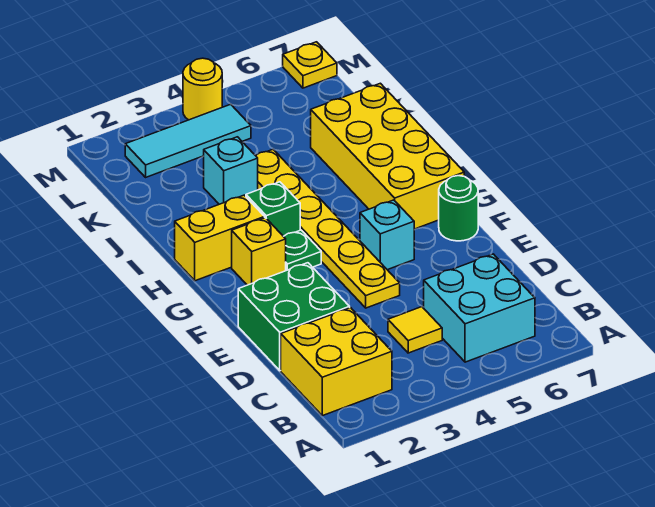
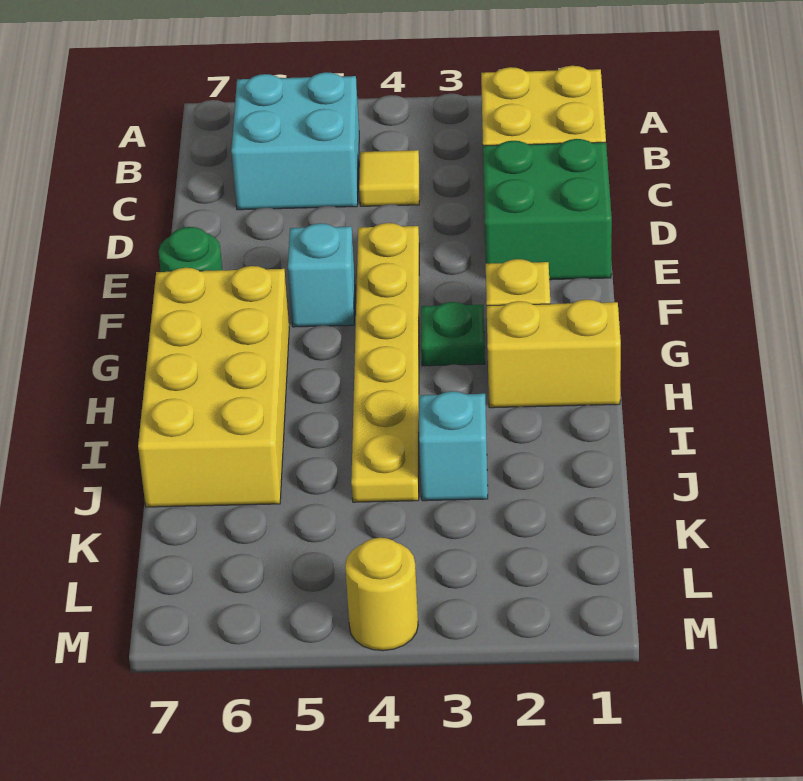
green 1x1 brick [246,182,300,236] -> none
cyan 1x3 tile [125,104,251,177] -> none
yellow 1x1 plate [283,42,337,88] -> none

